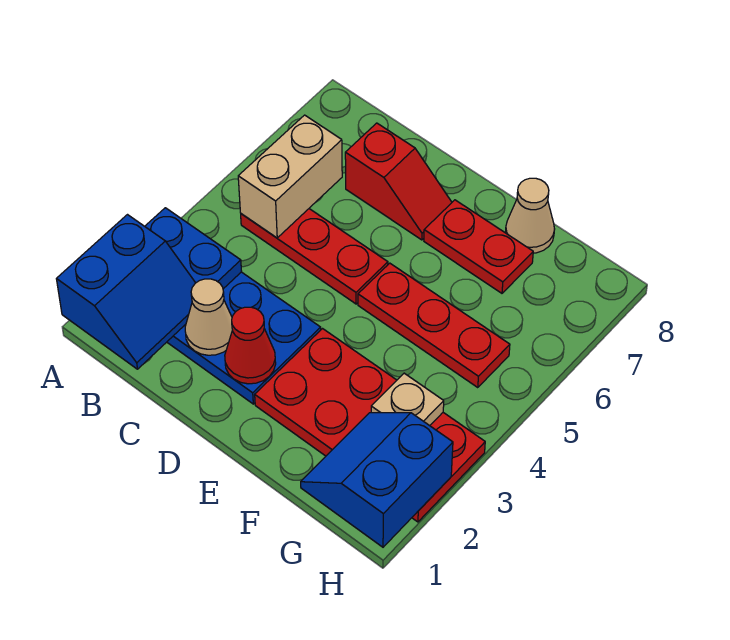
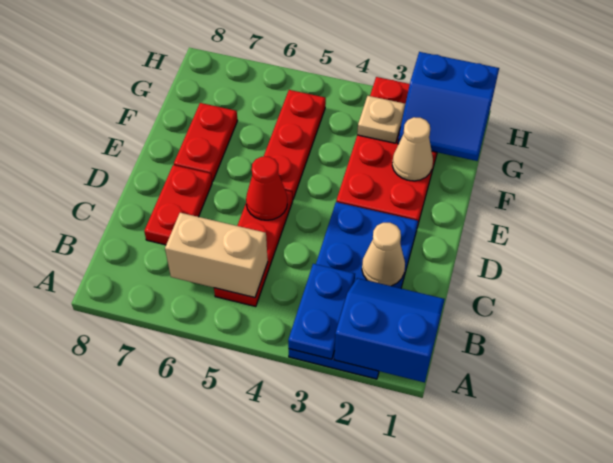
red 1x2 slope [345,123,452,240] -> red 1x2 plate [144,165,212,245]
red 1x1 cone [225,307,276,384] -> red 1x1 cone moved to [246,157,287,220]
tan 1x1 cone [505,178,555,253] -> tan 1x1 cone moved to [392,117,433,181]

